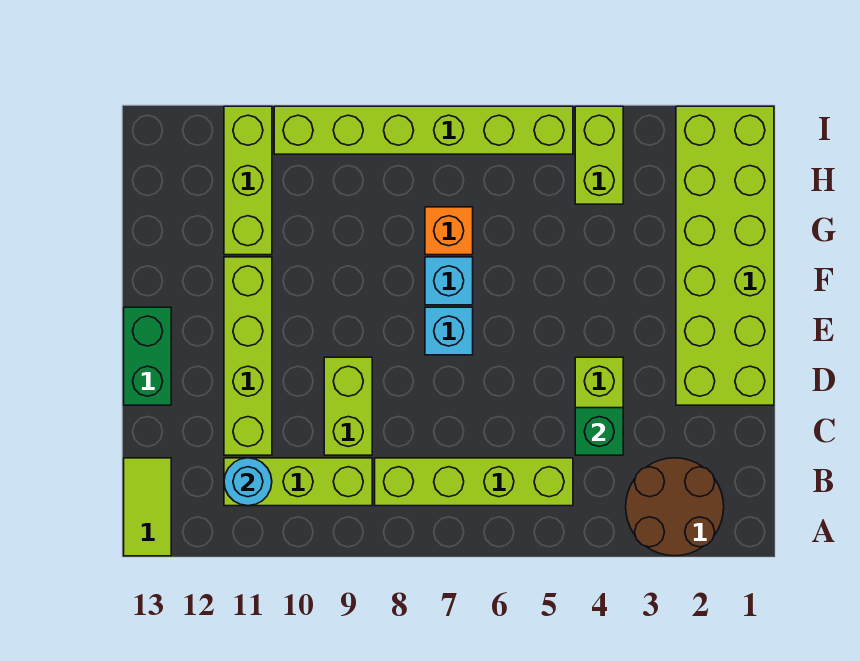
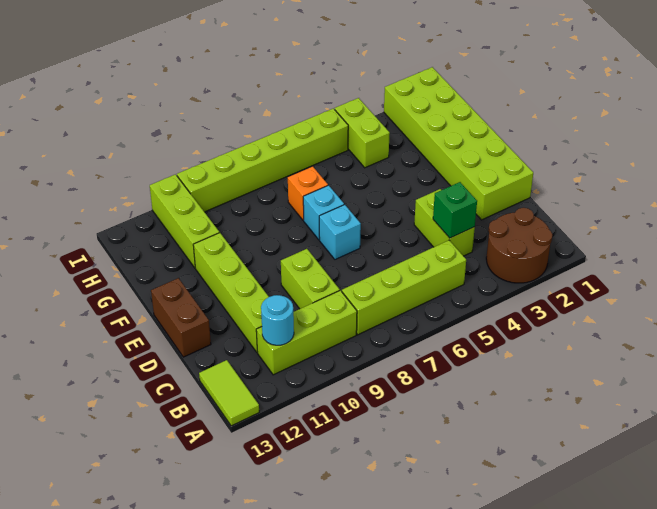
green 1x2 brick [124,307,171,405] -> brown 1x2 brick [151,278,211,357]

